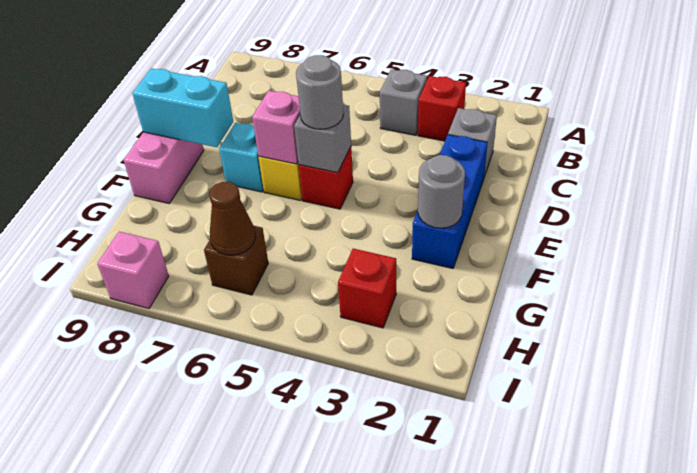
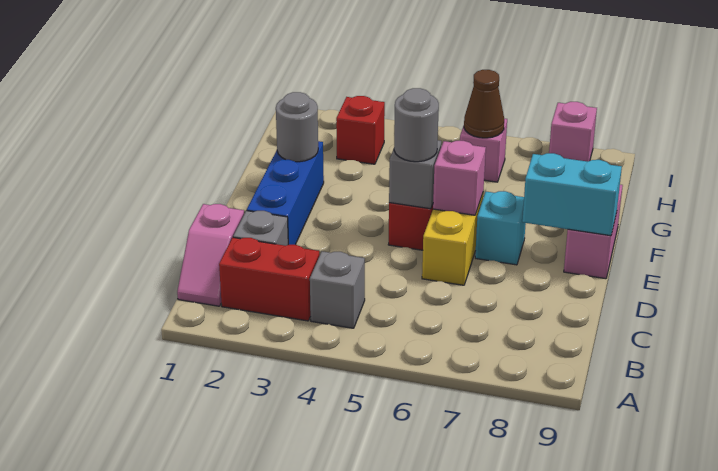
none -> pink 1x2 slope [177,204,244,306]
red 1x1 brick [418,76,466,141] -> red 1x2 brick [219,237,320,321]
brown 1x1 brick [204,226,268,295] -> pink 1x1 brick [460,119,507,182]

